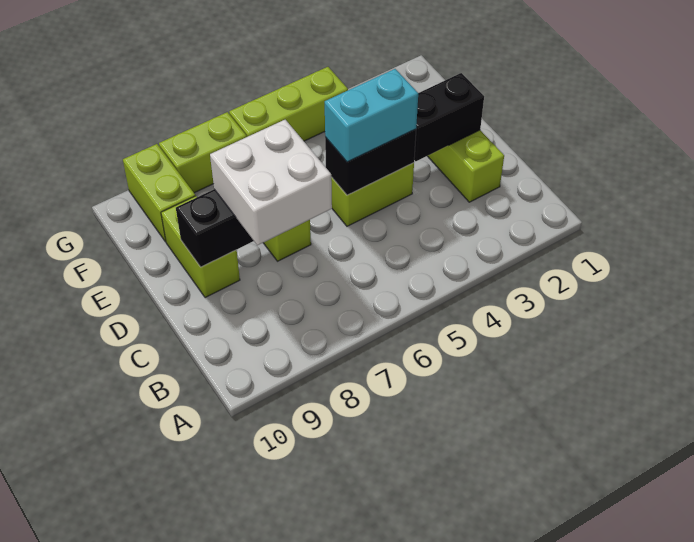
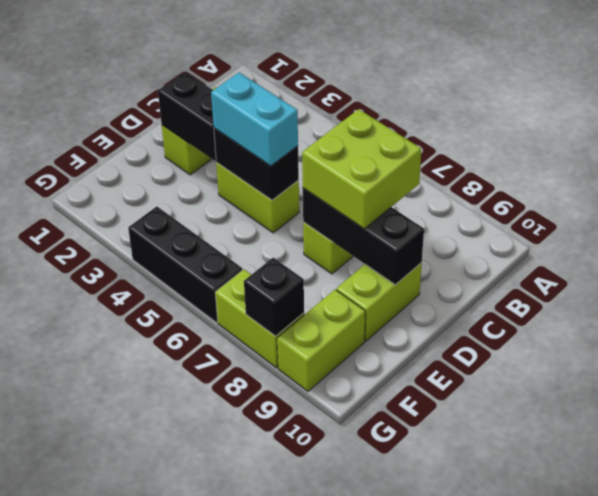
white 2x2 brick [210,120,332,245] -> lime 2x2 brick [302,109,422,229]
lime 1x3 brick [229,67,348,141] -> black 1x3 brick [128,206,243,322]
none -> black 1x1 brick [244,258,304,336]

